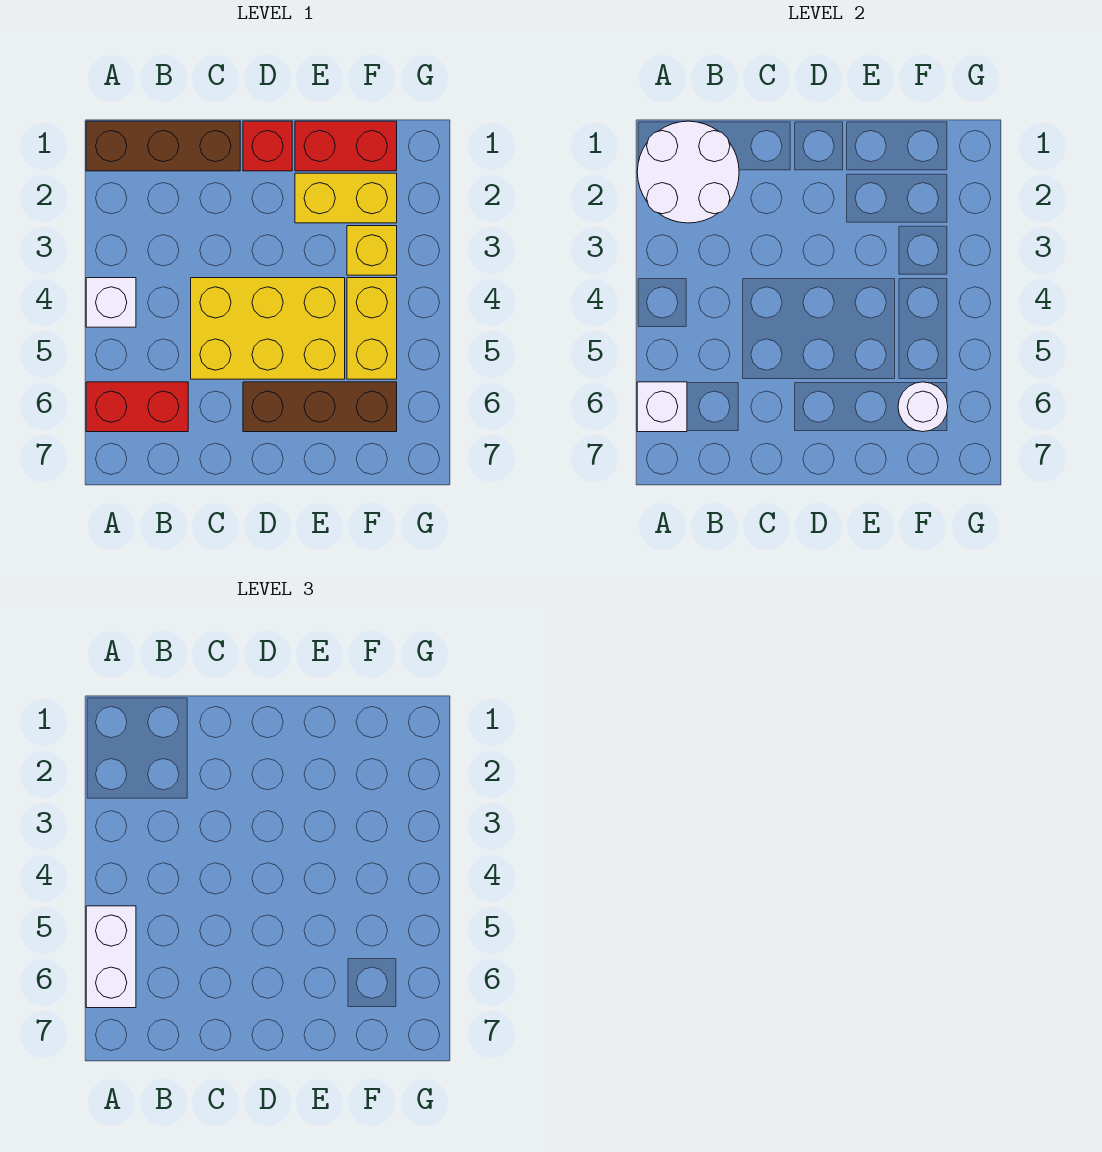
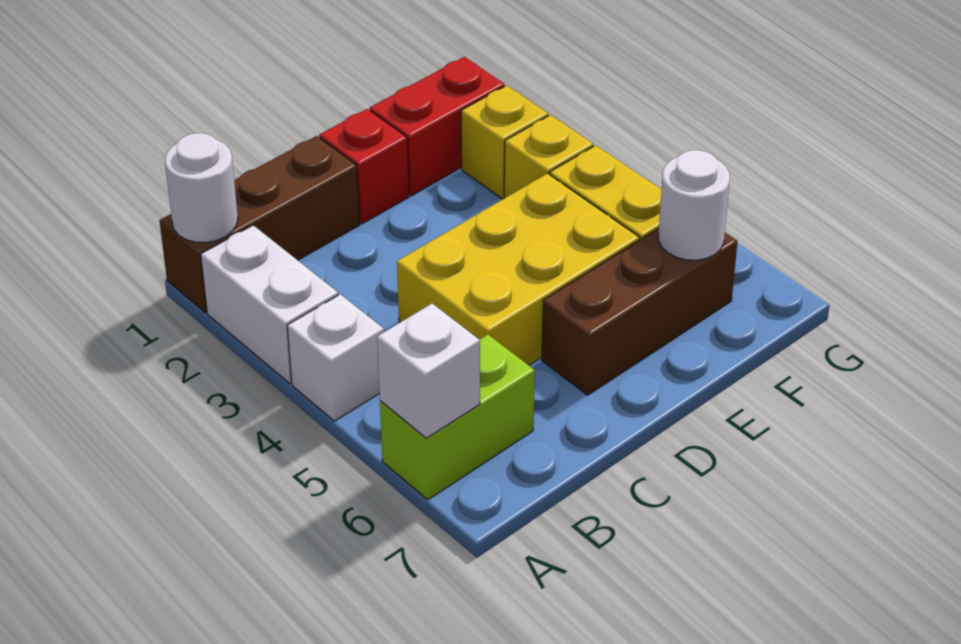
white 2x2 round brick [637,121,739,223] -> white 1x1 round brick [165,133,238,243]
white 1x2 brick [86,906,136,1008] -> white 1x2 brick moved to [201,225,338,384]
red 1x2 brick [86,382,188,432] -> lime 1x2 brick [380,335,535,500]
yellow 1x2 brick [295,173,397,223] -> yellow 1x1 brick [461,85,548,199]

